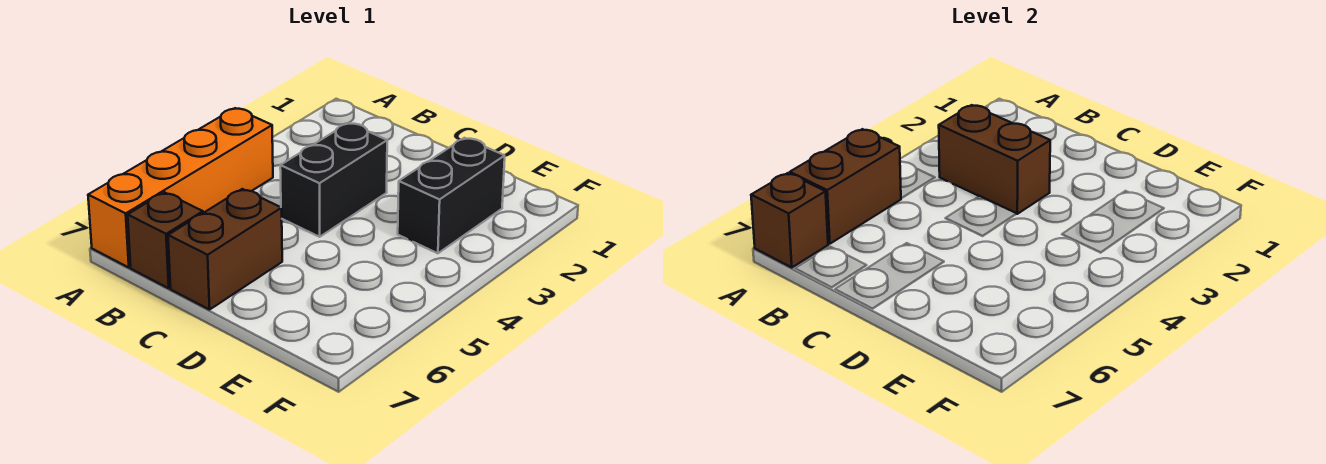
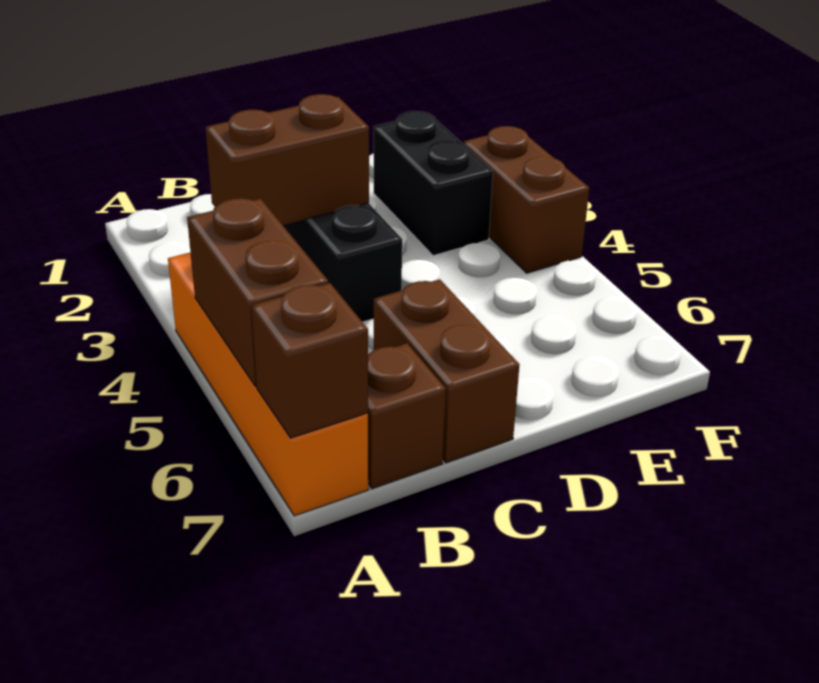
none -> brown 1x2 brick [463,126,589,273]

